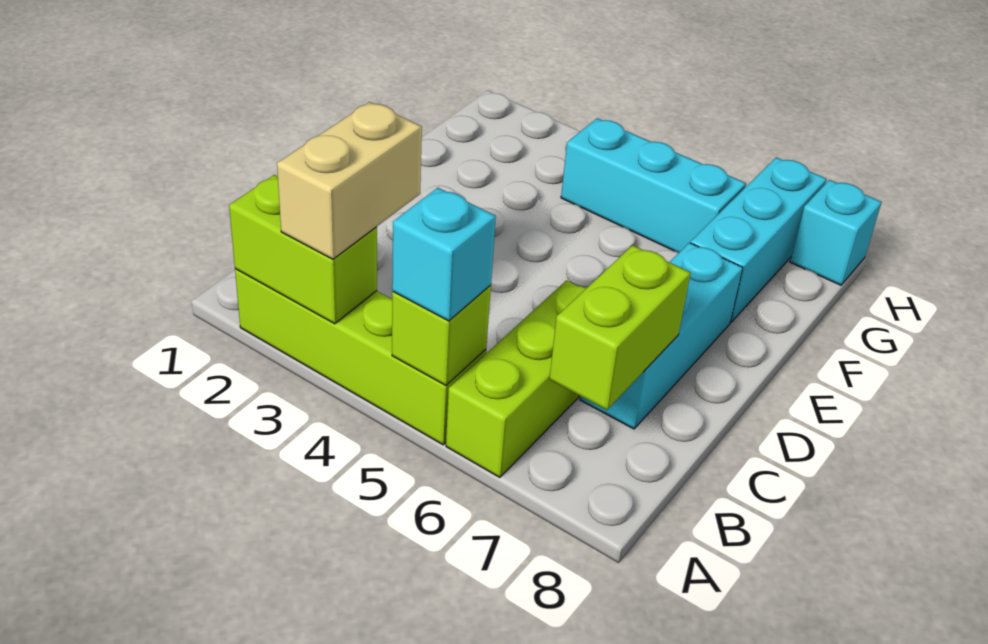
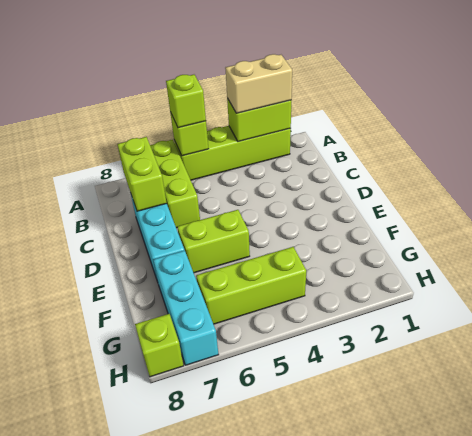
tan 1x2 brick [277,102,422,259] -> tan 1x2 brick turned to [225,54,292,113]
cyan 1x1 brick [392,188,496,321] -> lime 1x1 brick [166,75,206,128]
none -> lime 1x2 brick [177,210,250,273]
cyan 1x3 brick [561,119,746,253] -> lime 1x3 brick [196,247,306,324]
cyan 1x1 brick [790,180,882,285] -> lime 1x1 brick [135,314,184,377]

